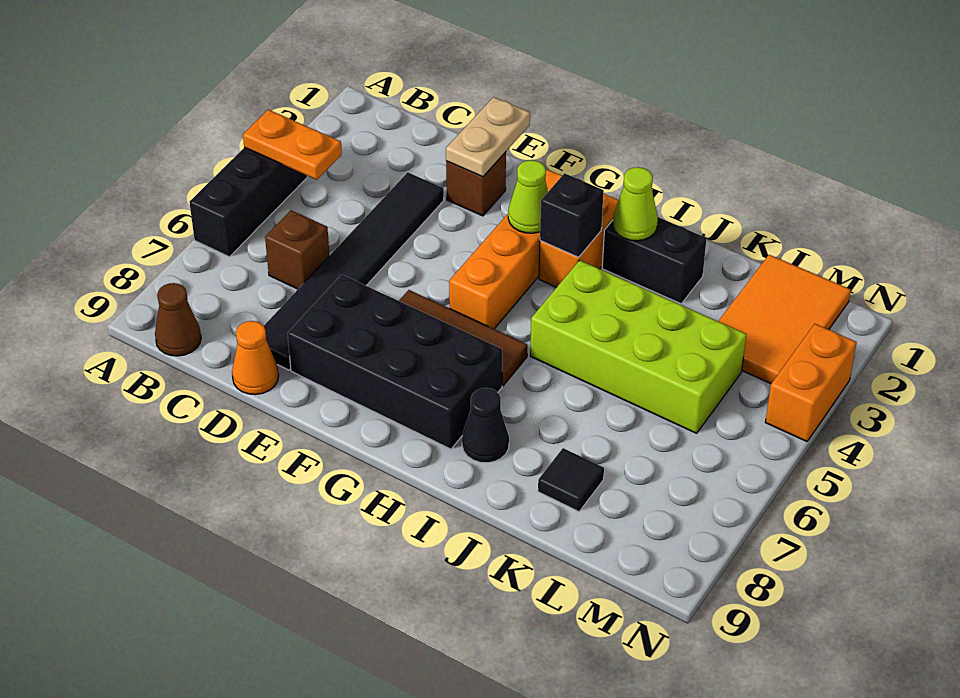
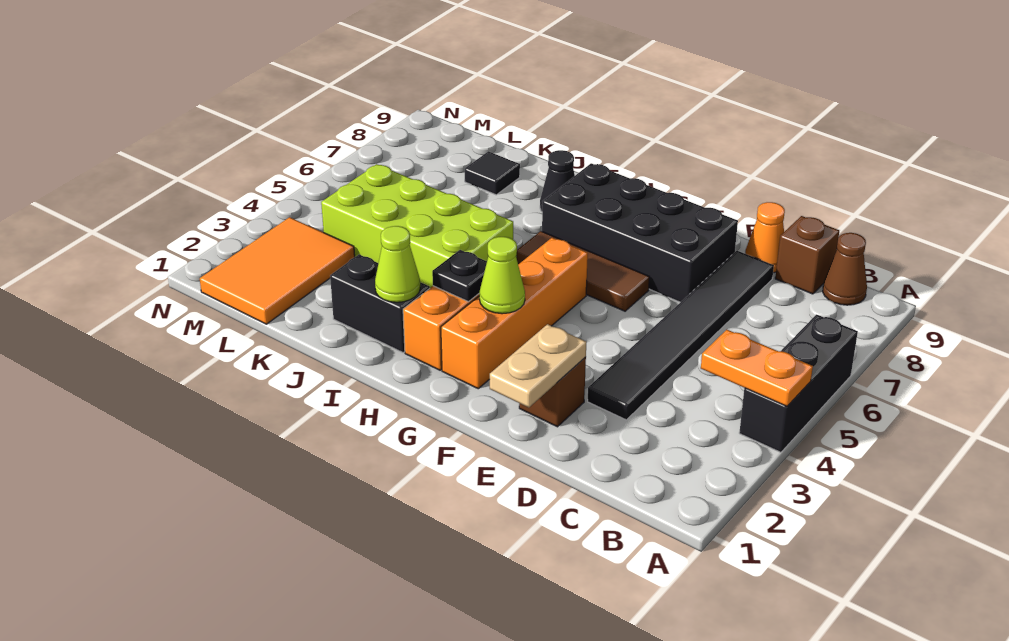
brown 1x1 brick [265,210,329,289] -> brown 1x1 brick moved to [775,216,839,294]
black 1x1 brick [540,173,604,257] -> black 1x1 plate [432,250,487,302]
orange 1x2 brick [765,324,857,441] -> none

